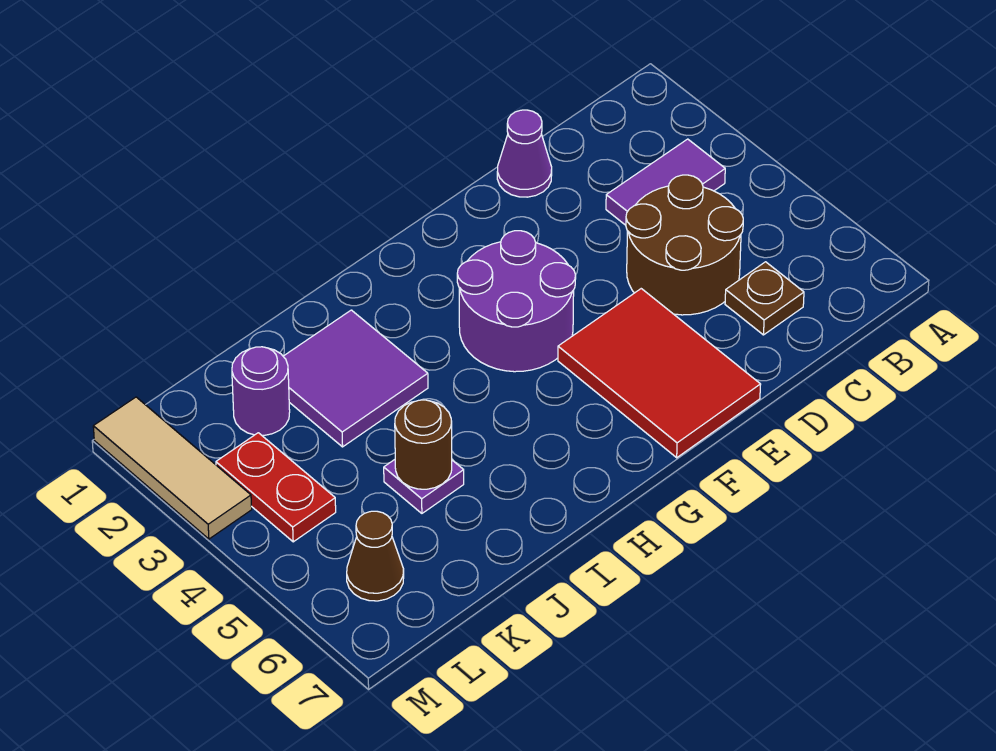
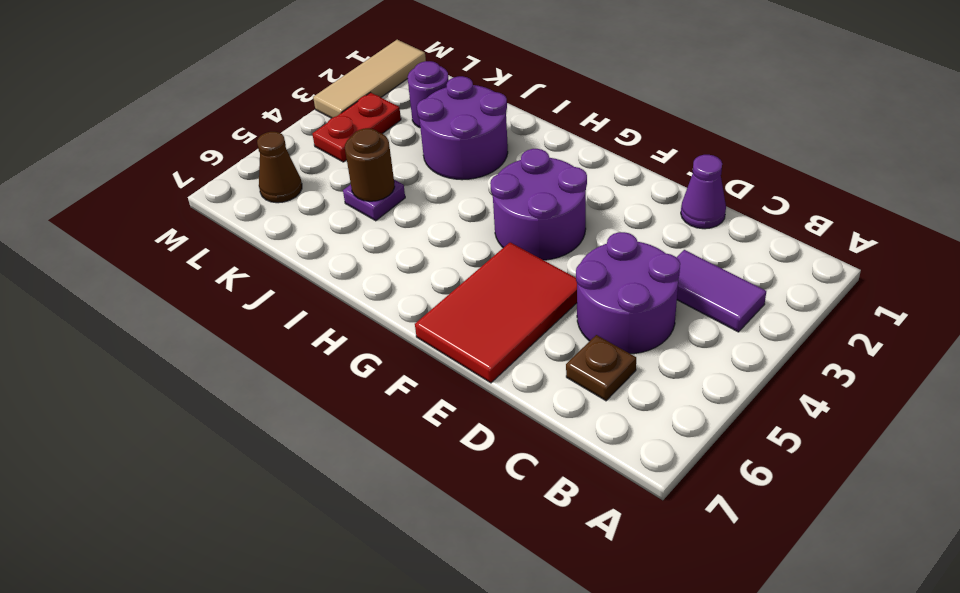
brown 2x2 round brick [626,175,743,315] -> purple 2x2 round brick [576,232,680,354]
purple 2x2 tile [283,310,428,447] -> purple 2x2 round brick [417,76,508,180]

